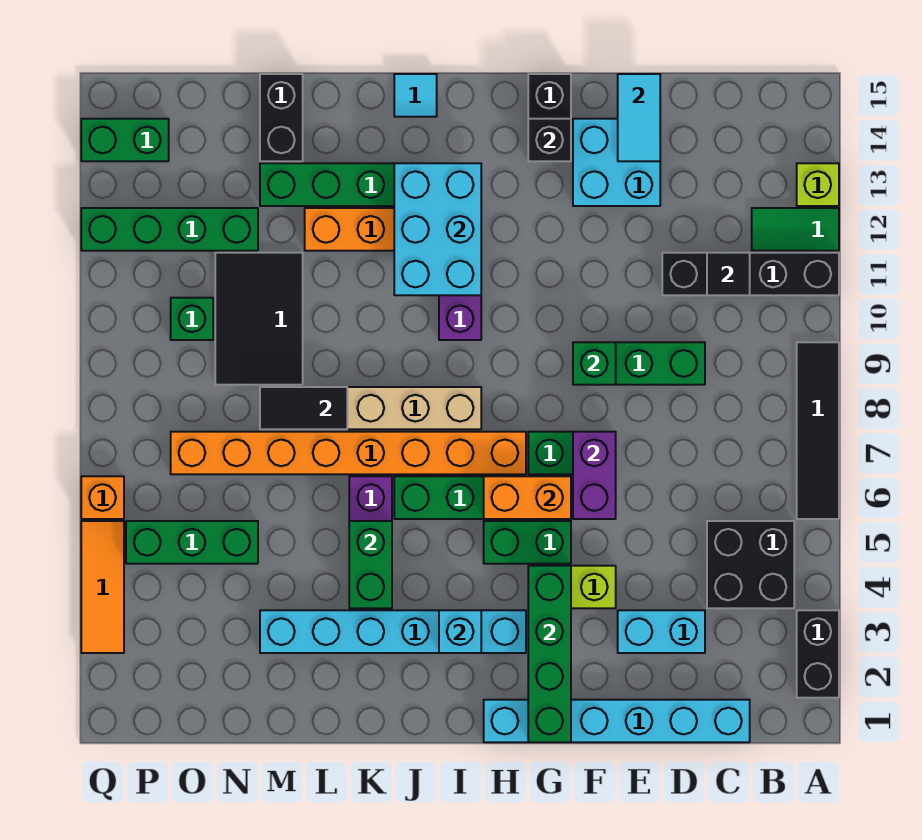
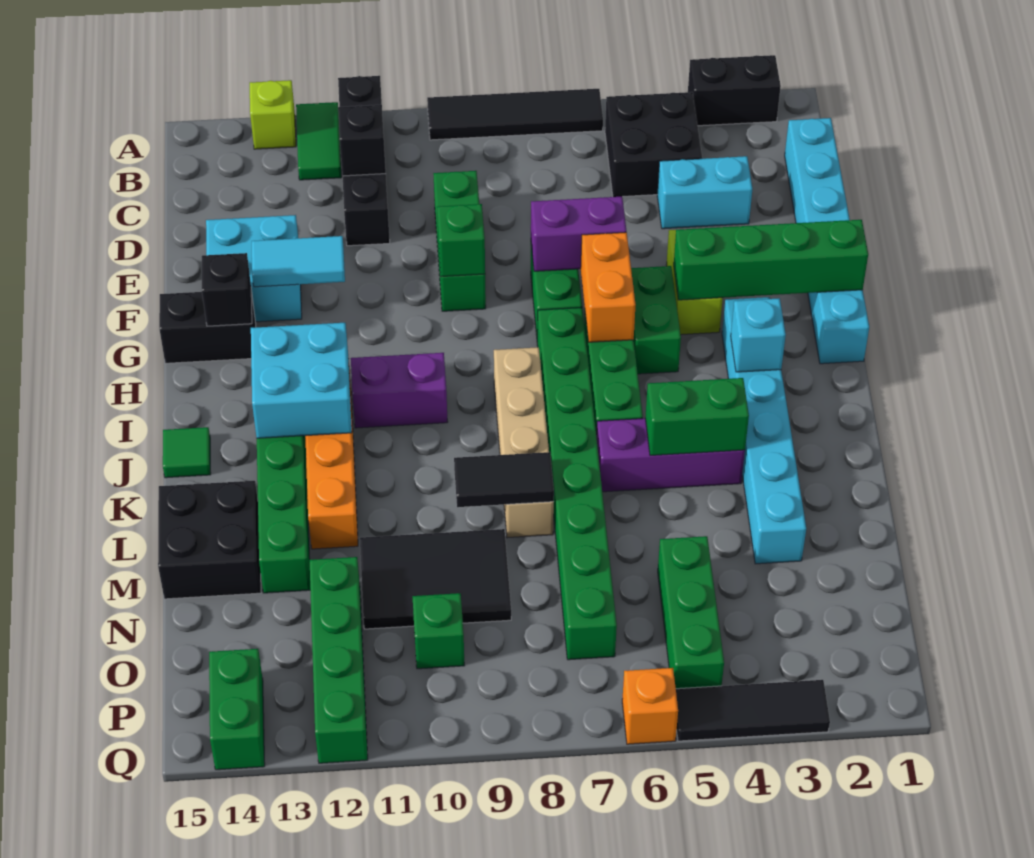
black 1x1 tile [707,253,750,295] -> black 1x1 brick [338,105,386,176]
cyan 1x2 brick [618,610,705,653] -> cyan 1x2 brick turned to [657,156,752,229]
cyan 1x2 tile [618,74,660,161] -> cyan 1x2 tile moved to [252,236,345,287]
orange 1x8 brick [171,432,526,474] -> green 1x8 brick [537,308,617,660]
cyan 2x3 brick [394,163,481,295] -> cyan 2x2 brick [251,323,352,438]
cyan 1x1 tile [394,74,437,117] -> green 1x1 tile [163,427,211,478]
black 1x2 tile [260,387,347,429] -> black 1x2 tile turned to [454,452,554,507]
black 1x2 brick [260,74,303,161] -> black 2x2 brick [158,481,261,599]
orange 1x3 tile [81,521,124,653] -> black 1x3 tile [676,680,830,741]

